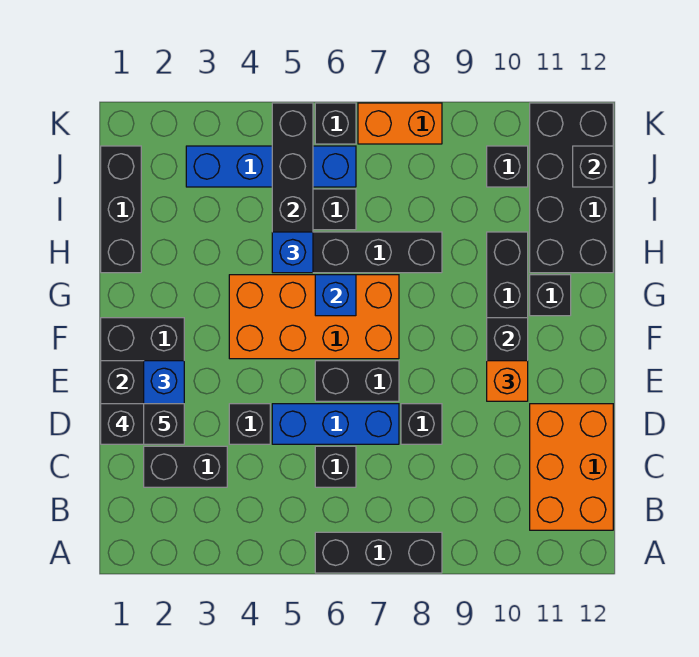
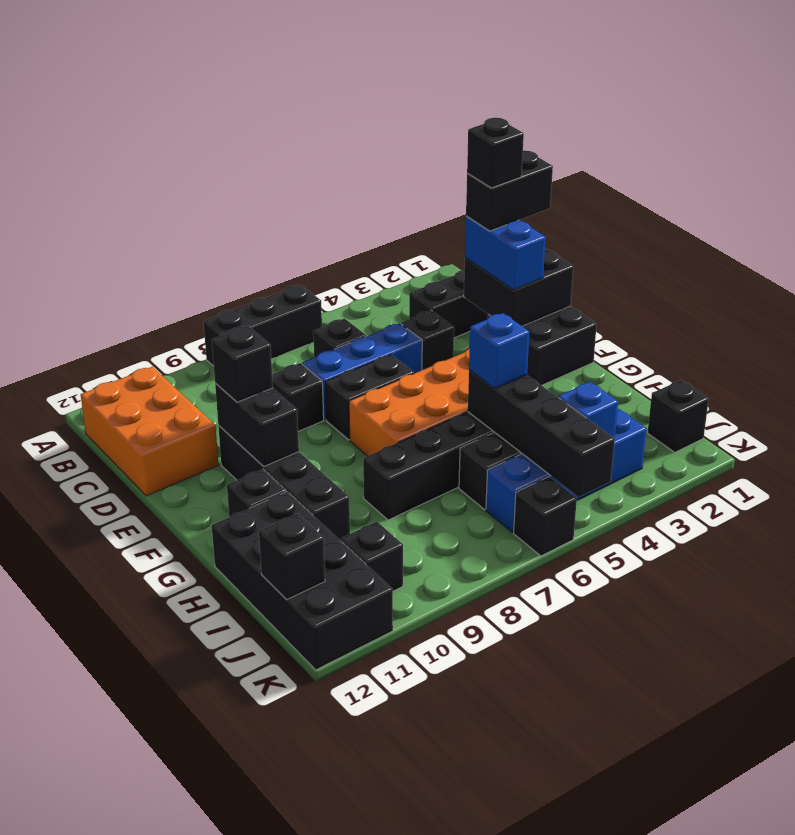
orange 1x1 brick [487,361,528,401] -> black 1x1 brick [212,326,273,402]
blue 1x1 brick [315,275,356,316] -> blue 1x1 brick moved to [558,382,618,438]
black 1x3 brick [101,146,141,273] -> black 1x1 brick [648,380,709,452]
orange 1x2 brick [358,103,442,144] -> none

